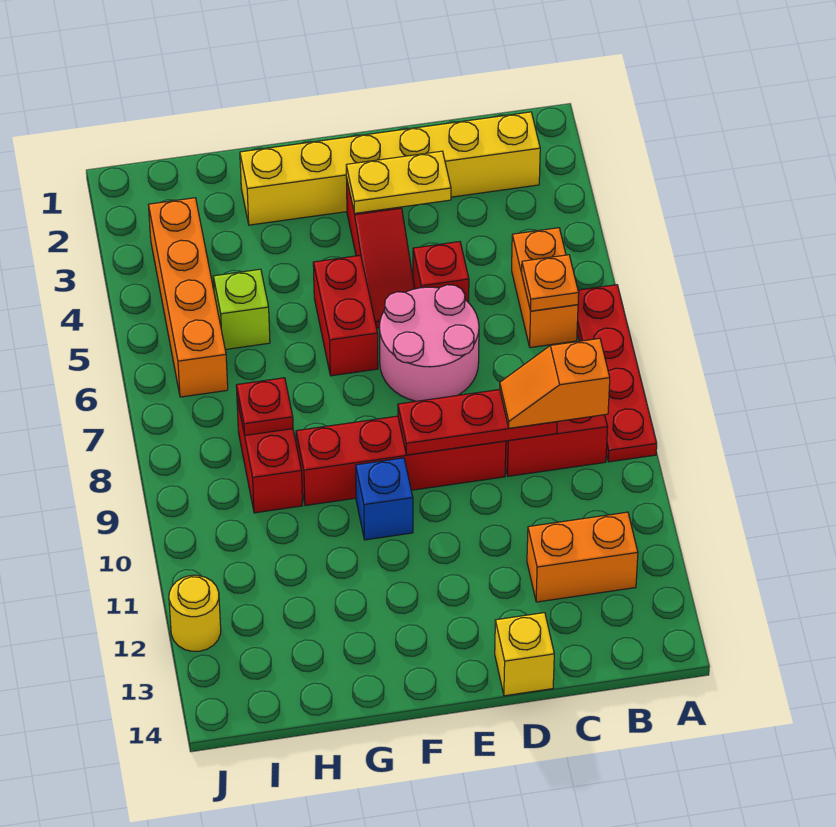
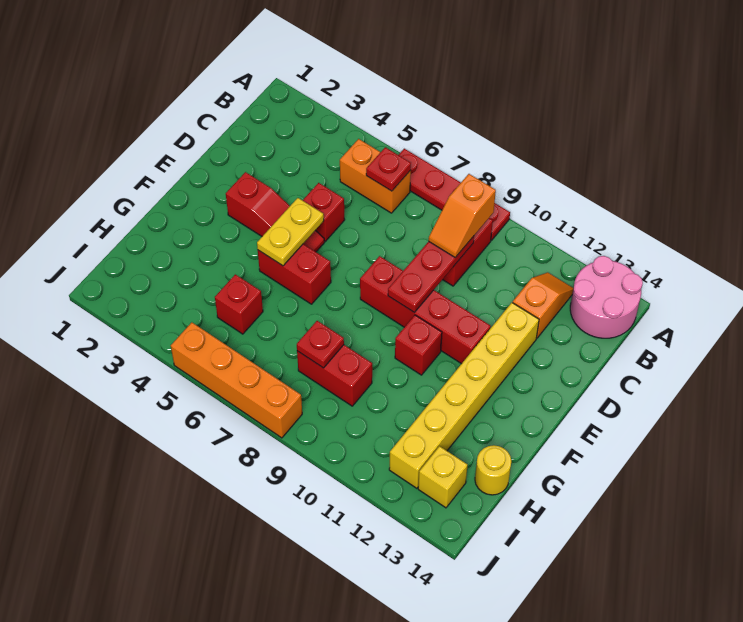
yellow 1x6 brick [240,112,540,225] -> yellow 1x6 brick moved to [389,303,539,488]
orange 1x1 plate [522,255,579,311] -> red 1x1 plate [366,147,411,191]
orange 1x2 brick [527,512,638,602] -> orange 1x2 slope [513,272,573,338]
yellow 1x2 plate [346,151,451,213] -> yellow 1x2 plate moved to [257,198,324,266]
pink 2x2 round brick [379,285,479,401] -> pink 2x2 round brick moved to [570,256,643,338]
red 1x4 brick [296,416,506,506] -> red 1x4 brick turned to [360,256,491,364]
yellow 1x1 brick [495,613,554,696] -> yellow 1x1 brick moved to [418,446,468,508]
blue 1x1 brick [356,458,413,540] -> red 1x1 brick [395,315,442,375]
lime 1x1 brick [213,269,270,350] -> red 1x1 brick [215,274,263,334]
orange 1x4 brick [148,198,228,397] -> orange 1x4 brick moved to [171,322,302,438]
yellow 1x1 round brick [169,575,221,651] -> yellow 1x1 round brick moved to [475,445,511,495]

